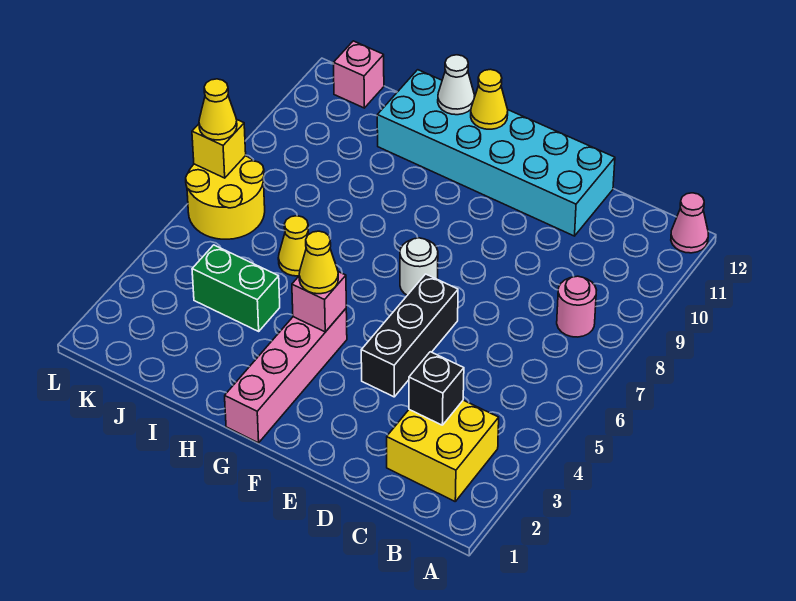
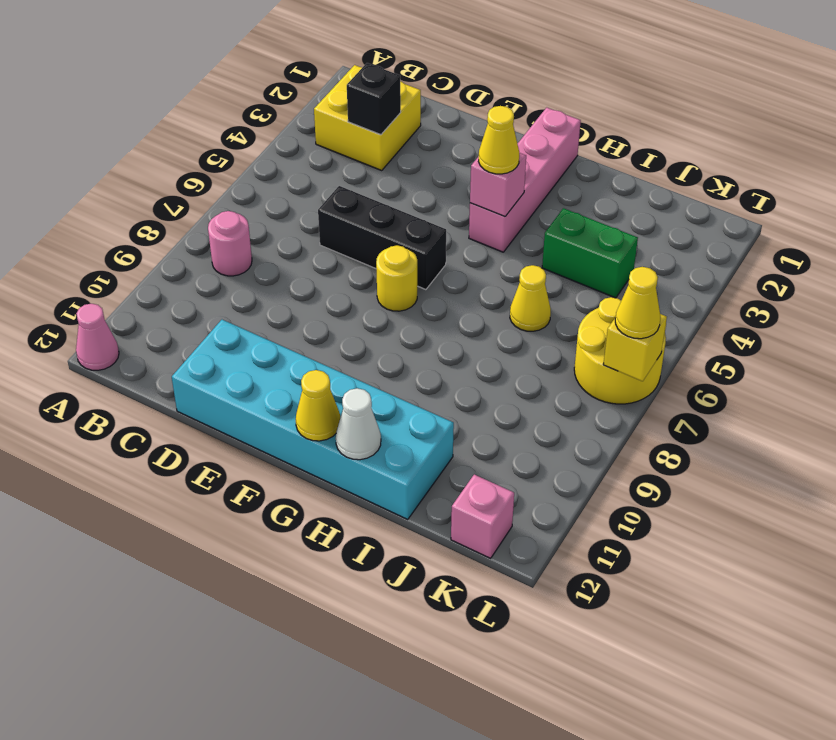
black 1x3 brick [361,274,458,397] -> black 1x3 brick turned to [318,186,446,290]
white 1x1 round brick [400,238,438,295] -> yellow 1x1 round brick [376,245,417,311]

